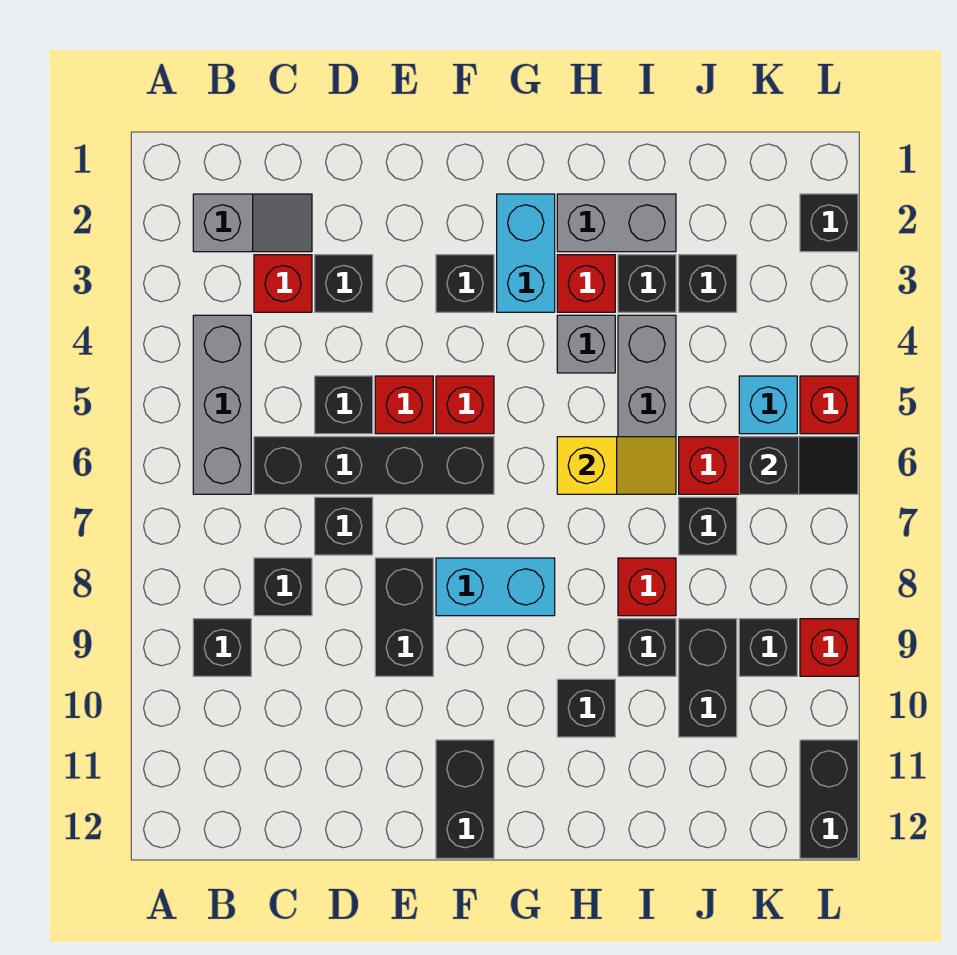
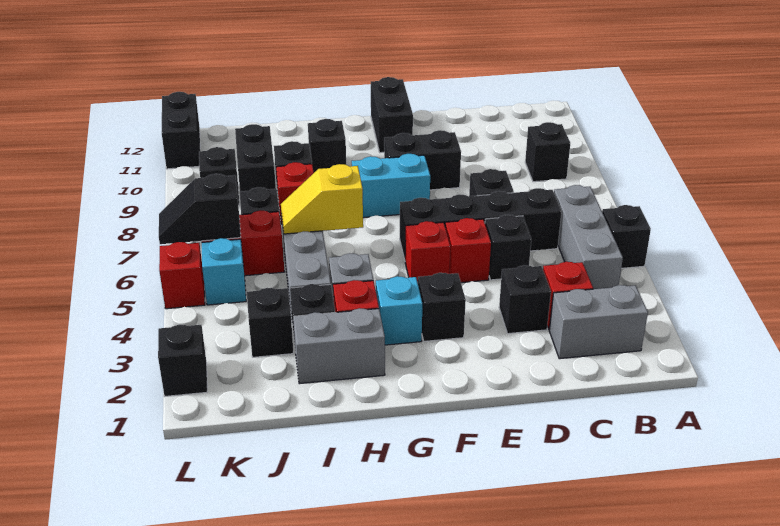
grey 1x2 slope [193,194,312,252] -> grey 1x2 brick [549,285,648,359]
black 1x1 brick [254,558,312,616] -> black 1x1 brick moved to [602,205,651,268]
black 1x2 brick [375,558,433,676] -> black 1x2 brick turned to [384,130,461,190]
cyan 1x2 brick [497,194,555,312] -> cyan 1x1 brick [376,276,422,345]
red 1x1 brick [800,619,858,676] -> none

